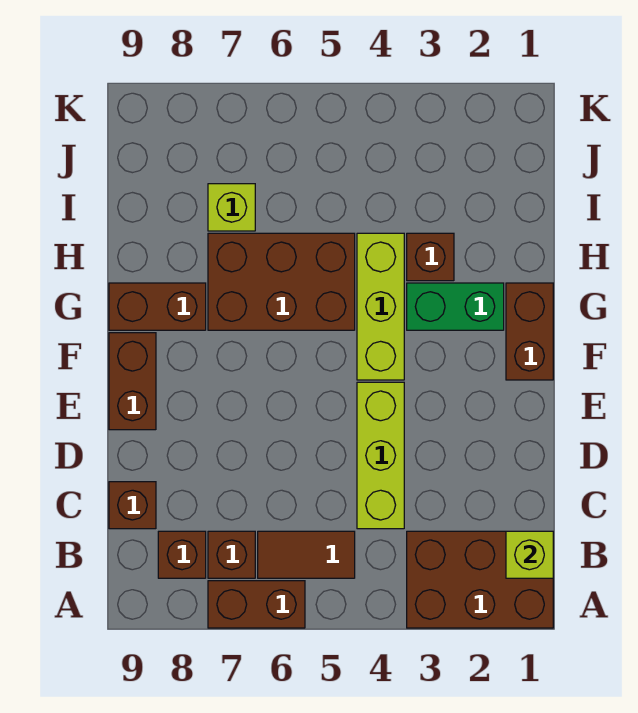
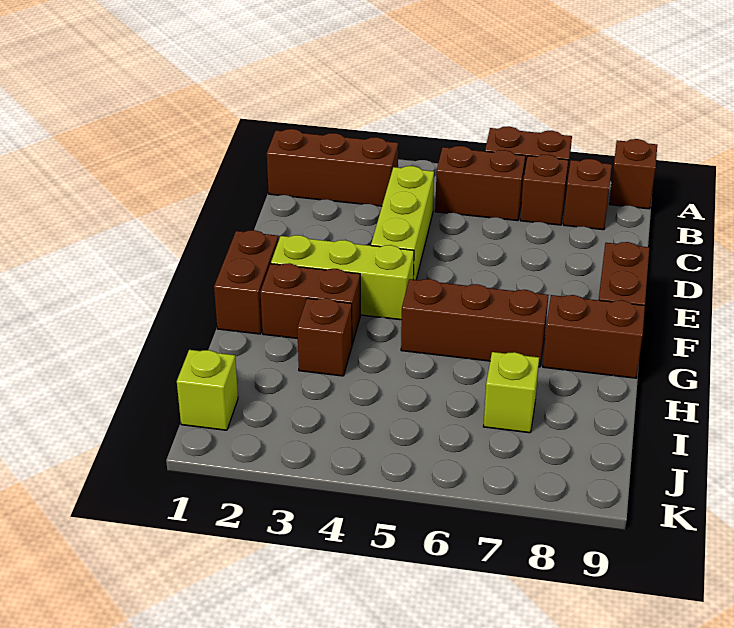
brown 2x3 brick [407,531,553,628] -> brown 1x3 brick [267,129,398,206]
lime 1x1 brick [506,531,553,578] -> lime 1x1 brick moved to [177,350,238,430]
brown 1x2 tile [258,531,355,578] -> brown 1x2 brick [435,146,525,221]
brown 1x1 brick [109,482,156,529] -> brown 1x1 brick moved to [609,139,657,209]
lime 1x3 brick [357,233,404,380] -> lime 1x3 brick turned to [271,235,414,320]
green 1x2 brick [407,283,504,330] -> brown 1x2 brick [260,263,360,344]
brown 2x3 brick [208,233,355,330] -> brown 1x3 brick [401,279,548,367]

